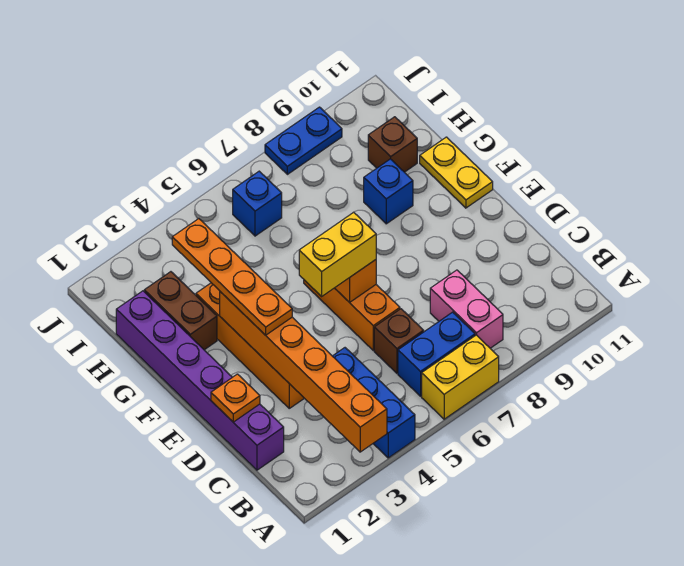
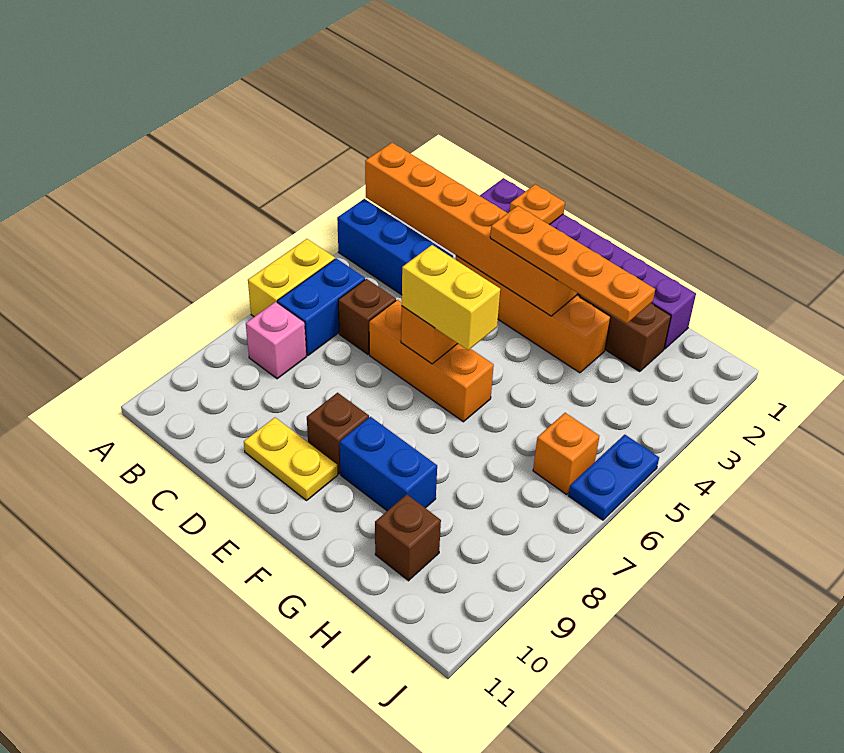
pink 1x2 brick [430,270,503,348] -> pink 1x1 brick [246,302,307,379]
yellow 1x2 brick [299,212,376,296] -> yellow 1x2 brick turned to [402,245,500,350]
none -> brown 1x1 brick [307,393,369,474]
yellow 1x2 plate [420,137,493,208] -> yellow 1x2 plate moved to [244,418,338,500]
blue 1x1 brick [364,159,413,224] -> blue 1x2 brick [340,417,437,511]
blue 1x1 brick [233,171,282,236] -> orange 1x1 brick [533,413,599,494]
blue 1x2 plate [265,107,342,174] -> blue 1x2 plate moved to [568,435,659,520]

